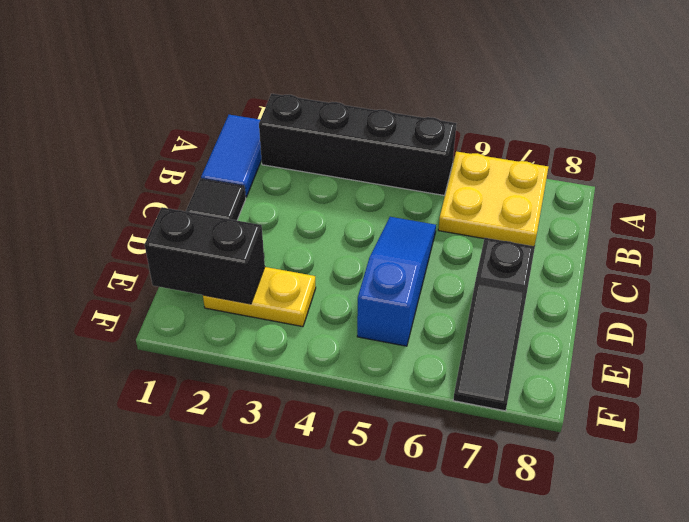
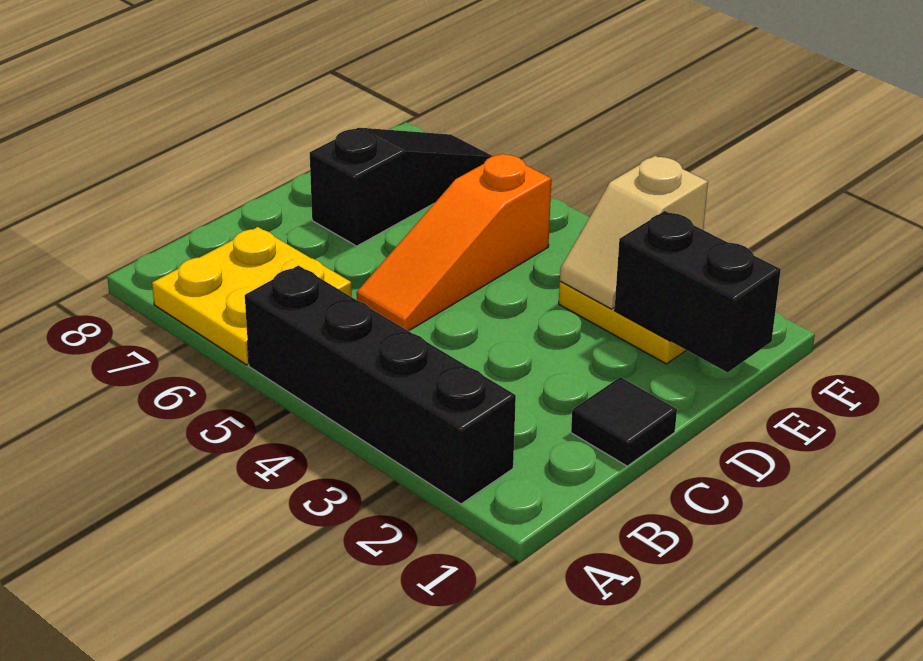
blue 1x2 tile [201,115,262,197] -> none
blue 1x3 slope [357,217,436,346] -> orange 1x3 slope [357,154,551,331]
none -> tan 1x2 slope [560,156,708,309]

